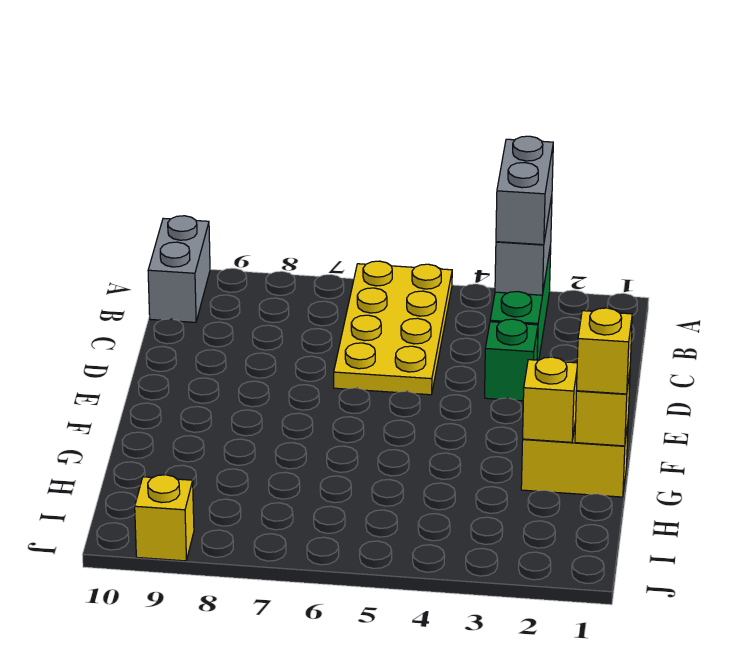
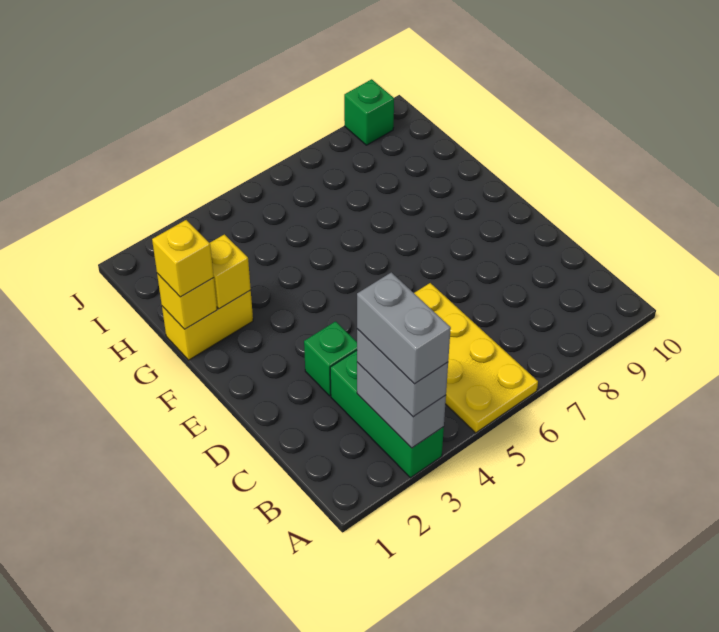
grey 1x2 brick [148,216,210,322] -> grey 1x2 brick moved to [357,272,451,384]
yellow 1x1 brick [135,475,194,561] -> green 1x1 brick [344,79,394,145]

